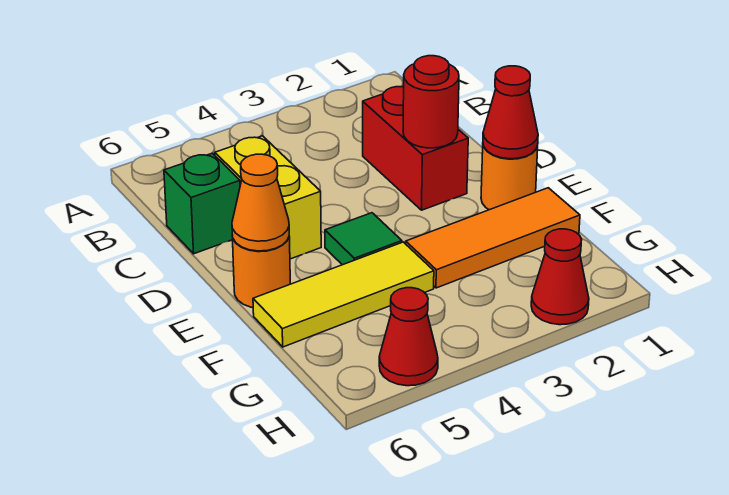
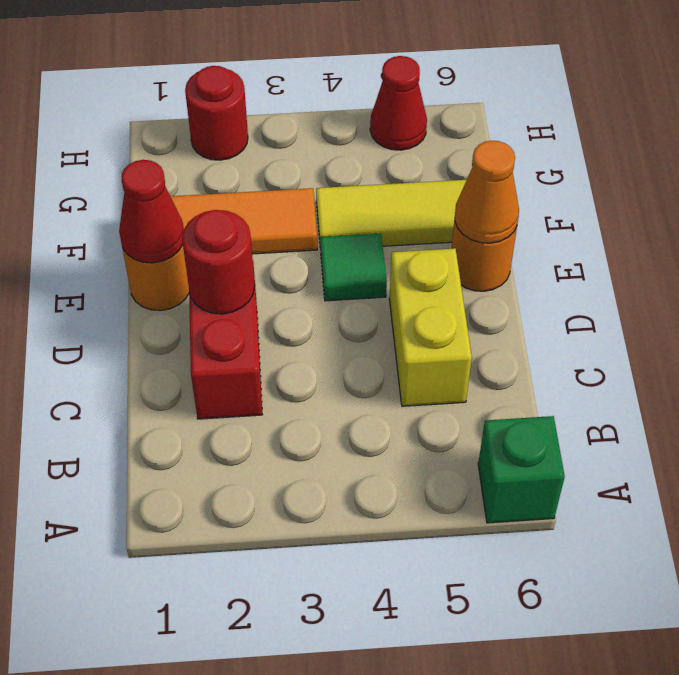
green 1x1 brick [164,153,240,254] -> green 1x1 brick moved to [478,416,565,523]
red 1x1 cone [531,229,589,325] -> red 1x1 round brick [185,66,248,160]

